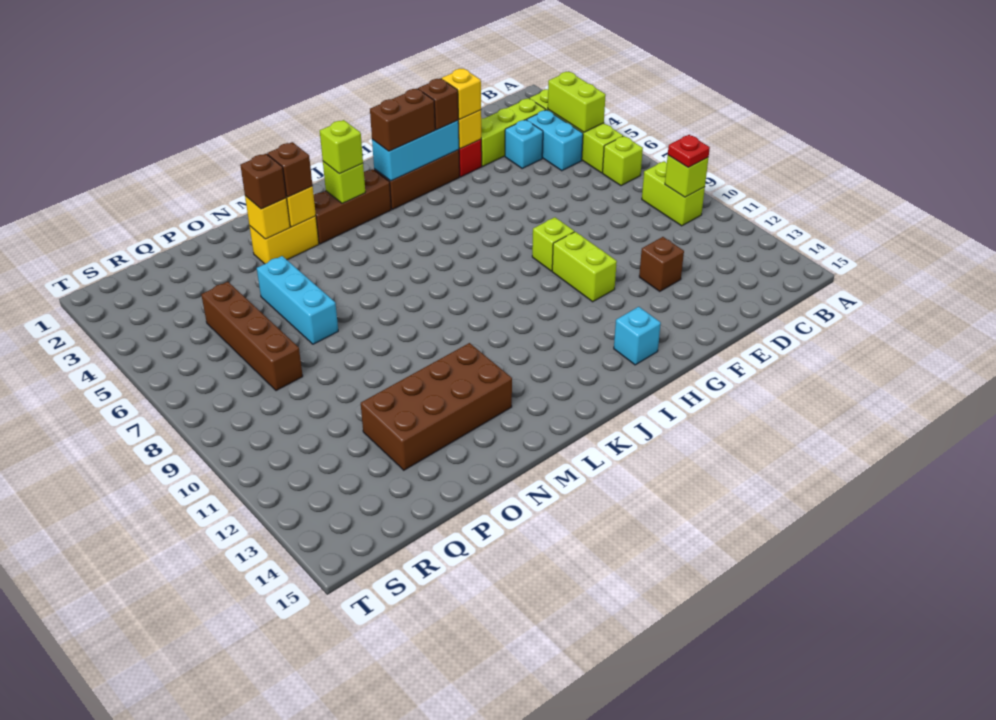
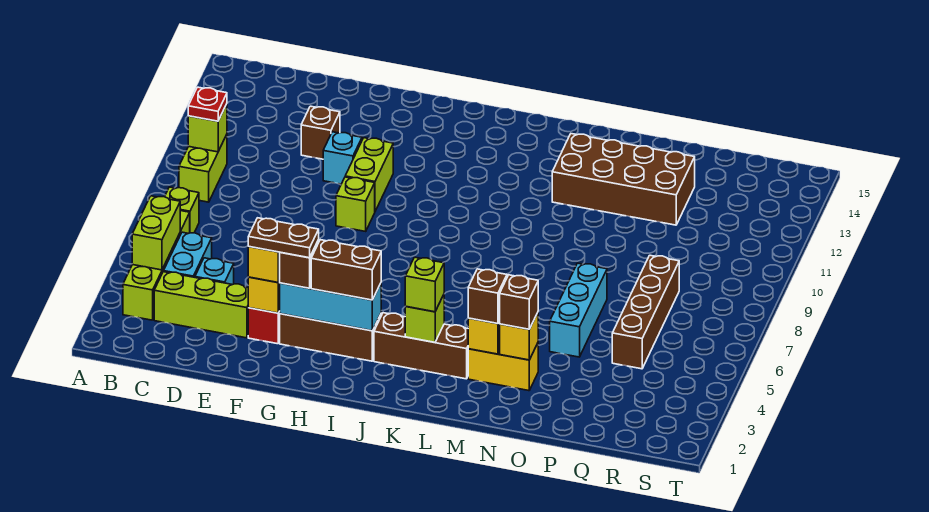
none -> brown 1x2 plate [248,218,319,258]
cyan 1x1 brick [614,307,661,365] -> cyan 1x1 brick moved to [323,132,362,184]

